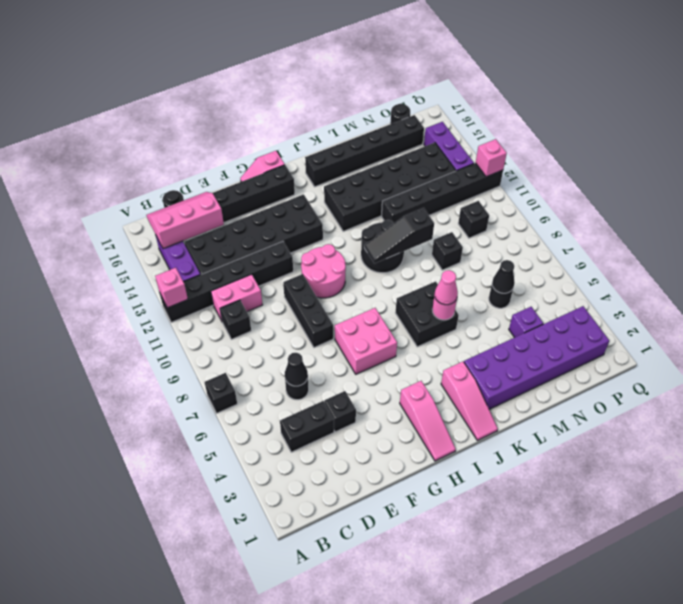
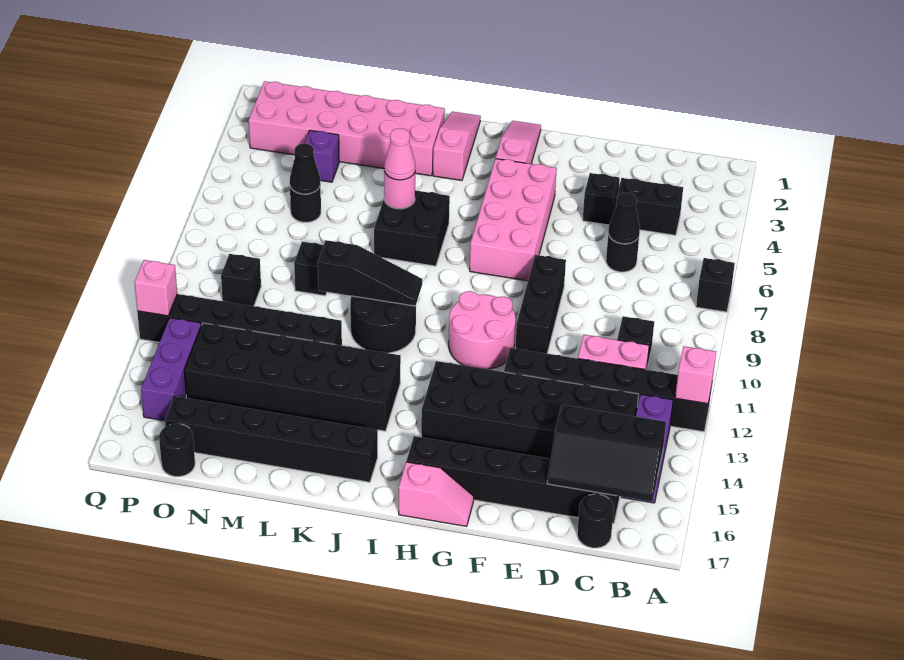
pink 2x3 slope [146,192,224,249] -> black 2x3 slope [547,405,666,502]
pink 2x2 brick [335,308,397,374] -> pink 2x4 brick [470,159,557,281]
purple 2x6 brick [464,306,610,409] -> pink 2x6 brick [249,81,445,176]

